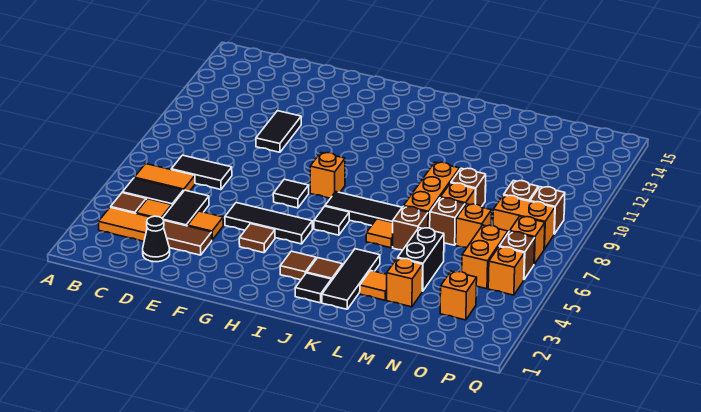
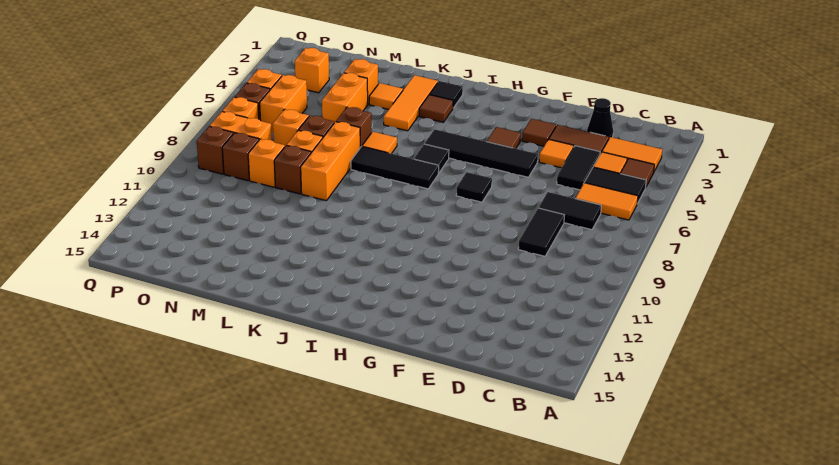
black 1x2 tile [256,111,301,152] -> black 1x2 tile moved to [518,208,564,256]
black 1x3 tile [225,203,312,244] -> black 1x4 tile [425,129,538,177]
orange 1x1 brick [310,153,345,198] -> orange 1x1 brick moved to [248,139,285,187]
brown 1x1 tile [280,251,316,280] -> brown 1x1 tile moved to [522,119,556,146]
black 1x3 tile [322,249,380,309] -> orange 1x3 tile [384,75,438,131]
black 1x2 brick [398,228,444,291] -> orange 1x2 brick [322,73,368,123]

